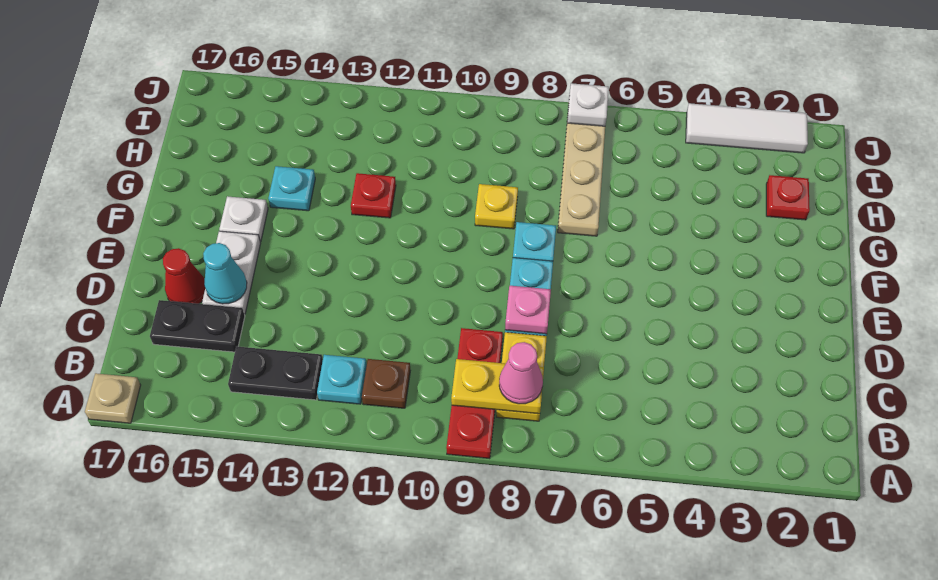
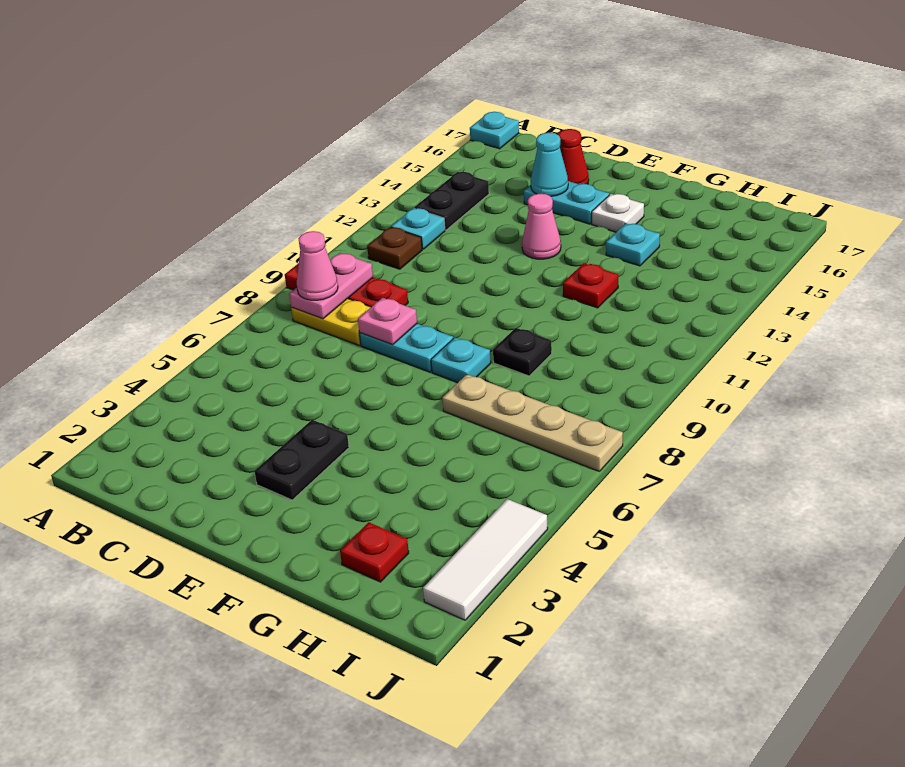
tan 1x1 plate [85,373,141,423] -> cyan 1x1 plate [470,112,519,149]
yellow 1x2 plate [451,359,544,414] -> pink 1x2 plate [289,253,373,319]
black 1x2 plate [150,300,245,352] -> black 1x2 plate moved to [255,420,349,500]
white 1x2 plate [202,231,261,314] -> cyan 1x2 plate [524,181,609,224]
none -> pink 1x1 cone [522,194,561,259]
yellow 1x1 plate [475,184,518,229] -> black 1x1 plate [493,328,552,376]
white 1x1 plate [567,83,609,126] -> none

